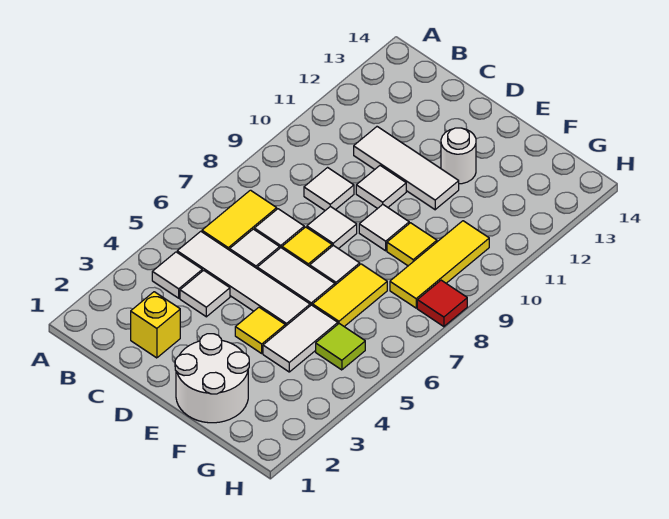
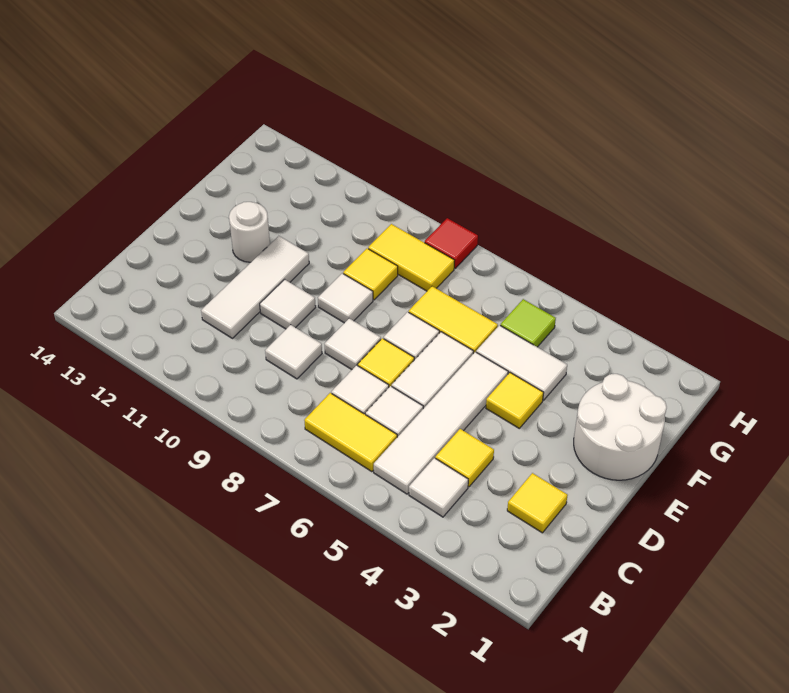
yellow 1x1 brick [131,292,180,358] -> yellow 1x1 tile [507,473,568,533]
white 1x1 tile [180,270,230,317] -> yellow 1x1 tile [435,429,494,487]
yellow 1x3 tile [390,221,489,308] -> yellow 1x2 tile [368,224,455,291]

